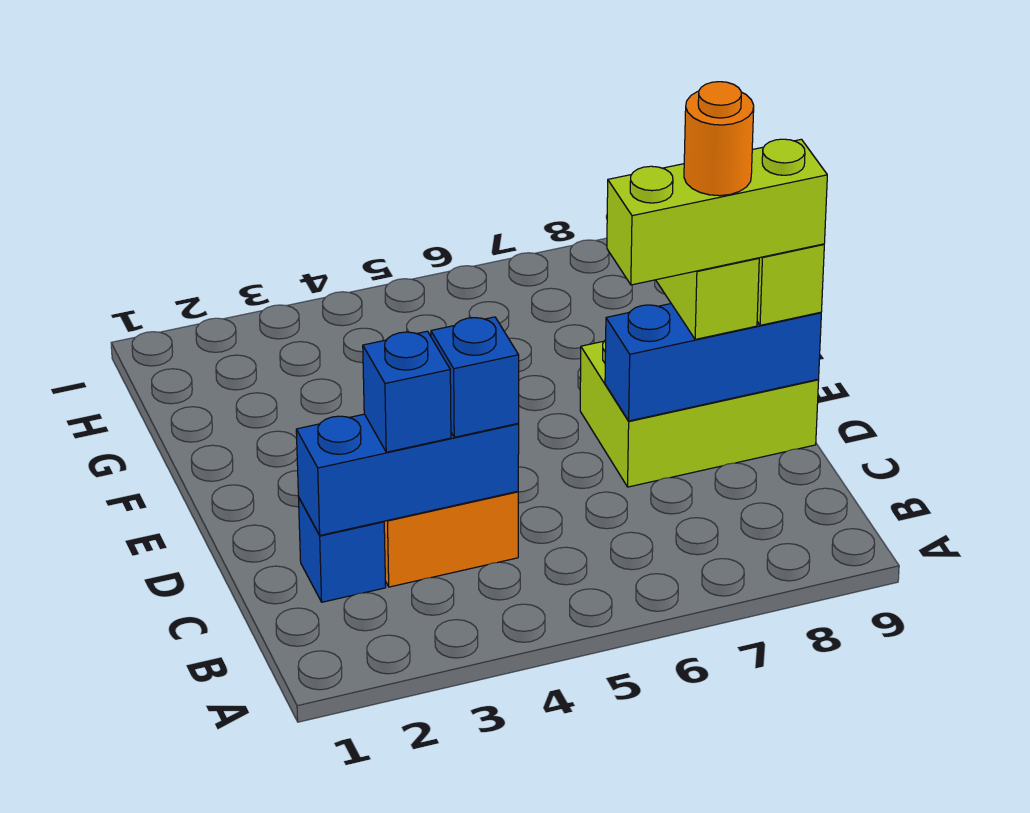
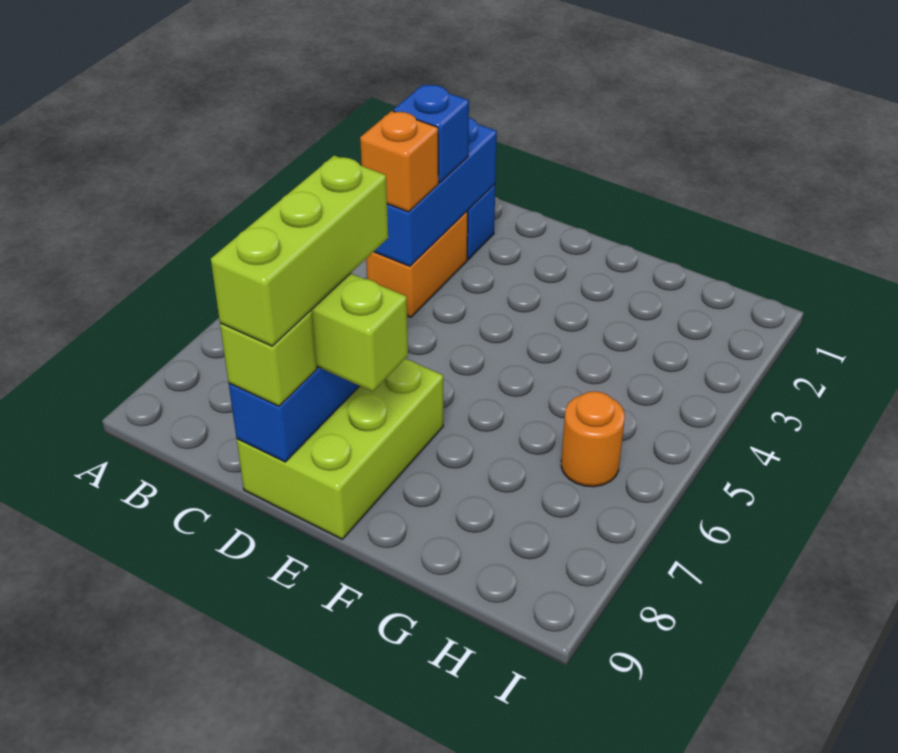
blue 1x1 brick [431,317,519,437] -> orange 1x1 brick [360,111,438,212]
orange 1x1 round brick [684,82,754,196] -> orange 1x1 round brick moved to [561,391,625,487]

